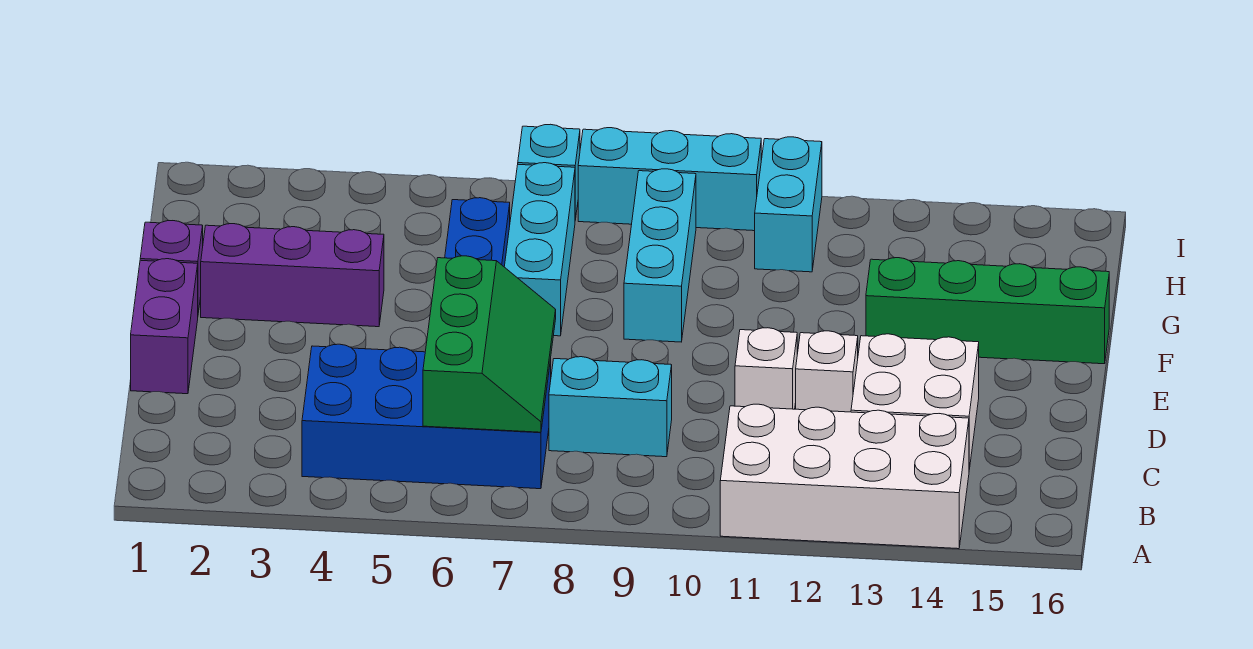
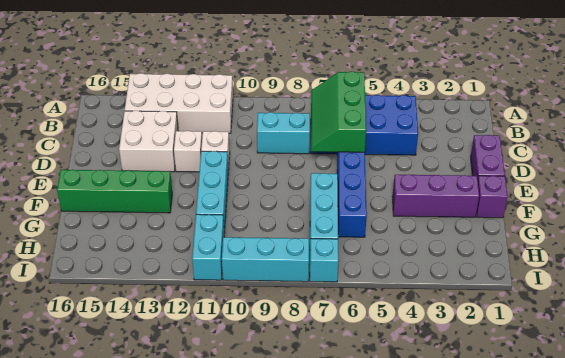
cyan 1x3 brick [624,169,696,342] -> cyan 1x3 brick moved to [196,151,228,233]

